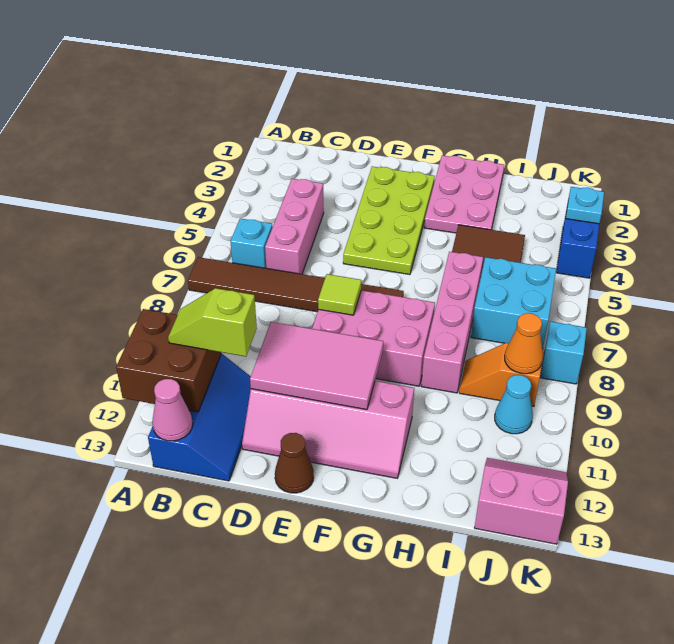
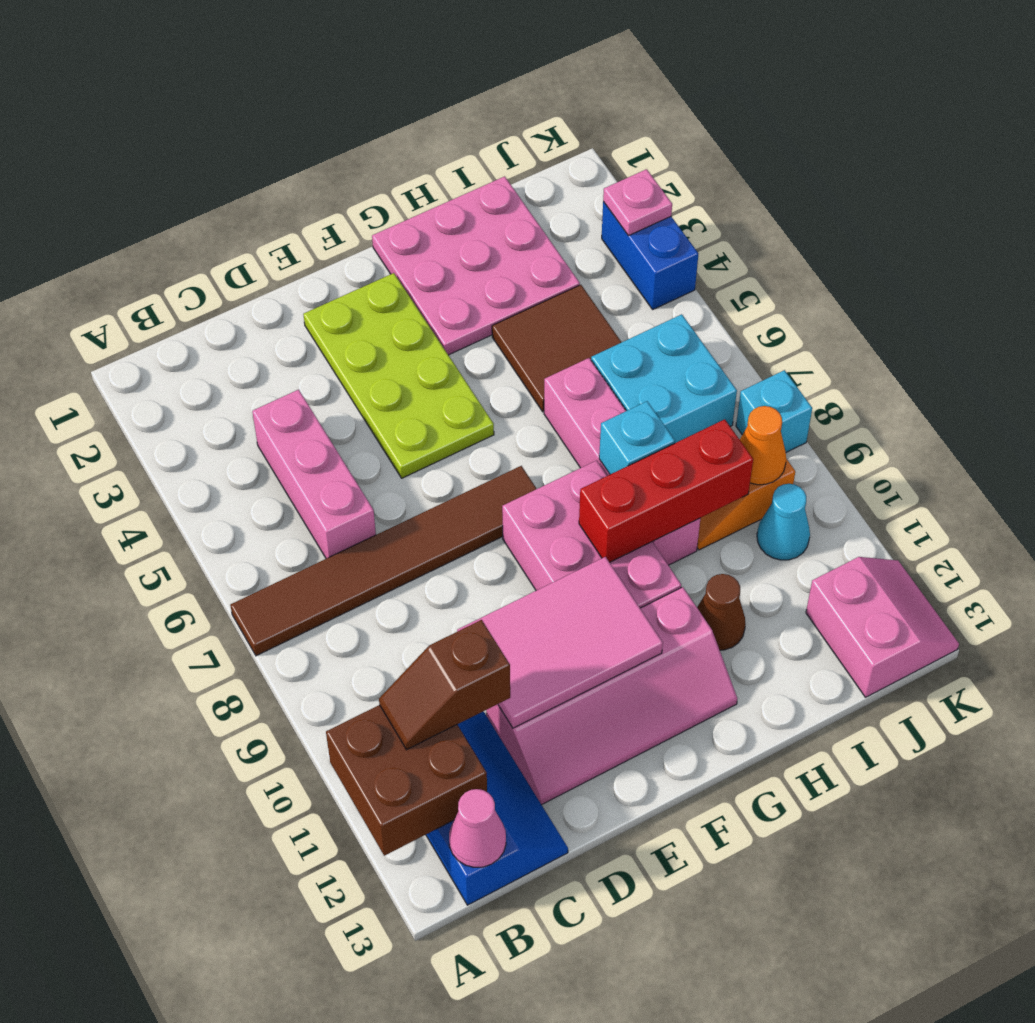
cyan 1x1 brick [230,219,273,268] -> cyan 1x1 brick moved to [599,401,675,474]
lime 1x2 slope [168,288,257,357] -> brown 1x2 slope [379,620,510,750]
pink 2x3 brick [312,290,435,386] -> pink 2x3 brick turned to [502,460,681,608]
lime 1x1 tile [318,274,361,315] -> none
brown 1x1 cone [275,433,314,493] -> brown 1x1 cone moved to [697,574,746,650]
pink 2x3 plate [424,156,504,233] -> pink 3x3 plate [372,176,580,355]
none -> red 1x3 brick [579,419,753,562]
pink 2x2 slope [475,458,568,544] -> pink 2x2 slope turned to [806,557,959,697]
cyan 1x1 plate [566,187,604,224] -> pink 1x1 plate [603,169,672,236]

